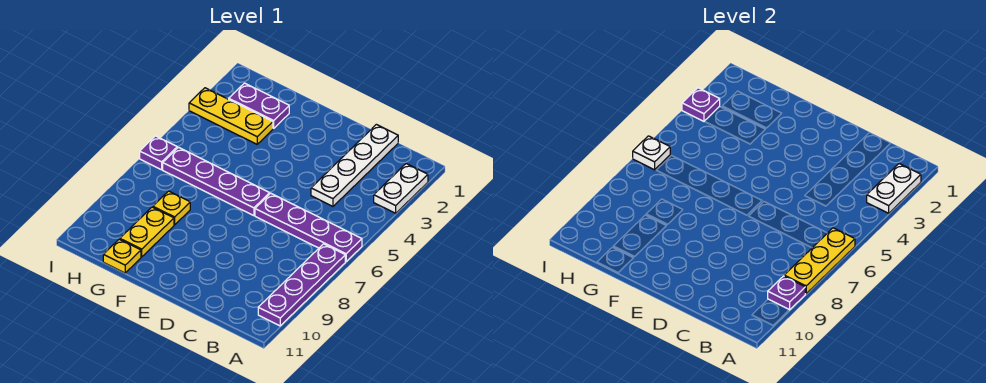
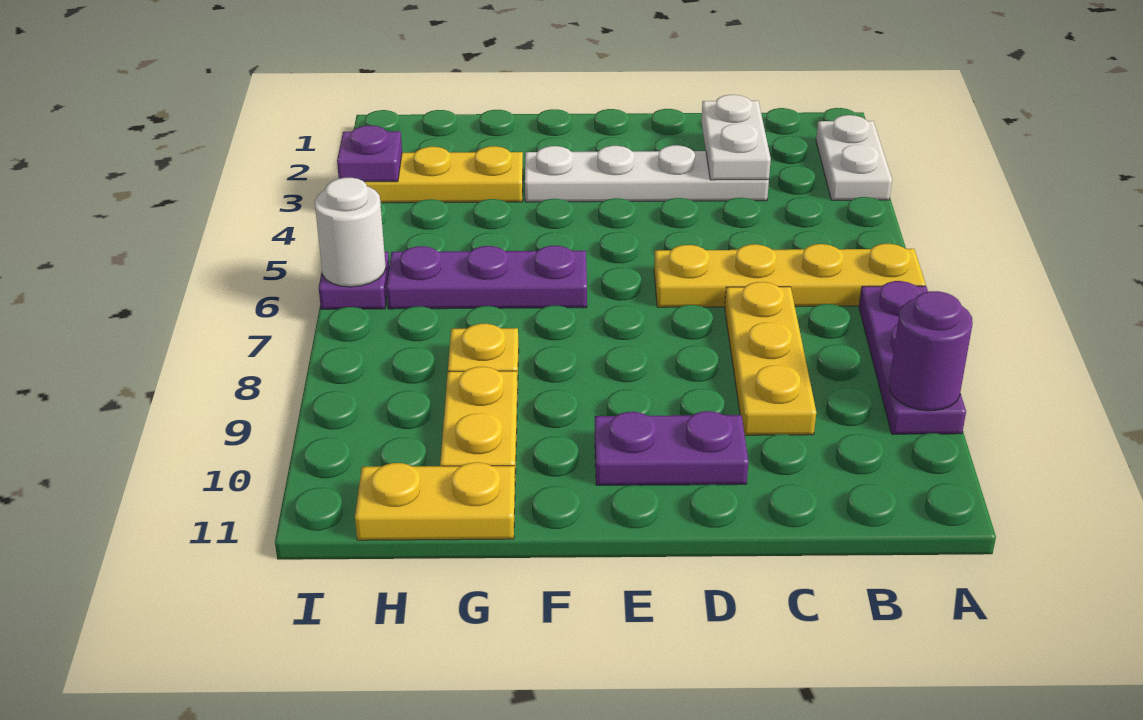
white 1x2 plate [867,164,921,213] -> white 1x2 plate moved to [701,95,771,180]
purple 1x4 plate [255,193,362,261] -> yellow 1x4 plate [654,244,926,307]
yellow 1x3 plate [784,228,855,294] -> yellow 1x3 plate moved to [725,282,816,435]
purple 1x4 plate [258,244,345,326] -> purple 1x3 plate [859,281,966,434]
purple 1x1 plate [768,276,805,310] -> purple 1x1 round brick [889,291,973,411]
white 1x4 plate [311,124,398,206] -> white 1x4 plate turned to [525,145,769,202]
purple 1x4 plate [163,147,270,216] -> purple 1x3 plate [387,246,587,309]
purple 1x2 plate [229,83,289,128] -> purple 1x2 plate moved to [595,411,748,485]
yellow 1x1 plate [103,239,141,273] -> yellow 1x2 plate [355,462,515,540]
white 1x1 plate [633,136,670,170] -> white 1x1 round brick [315,178,386,287]

